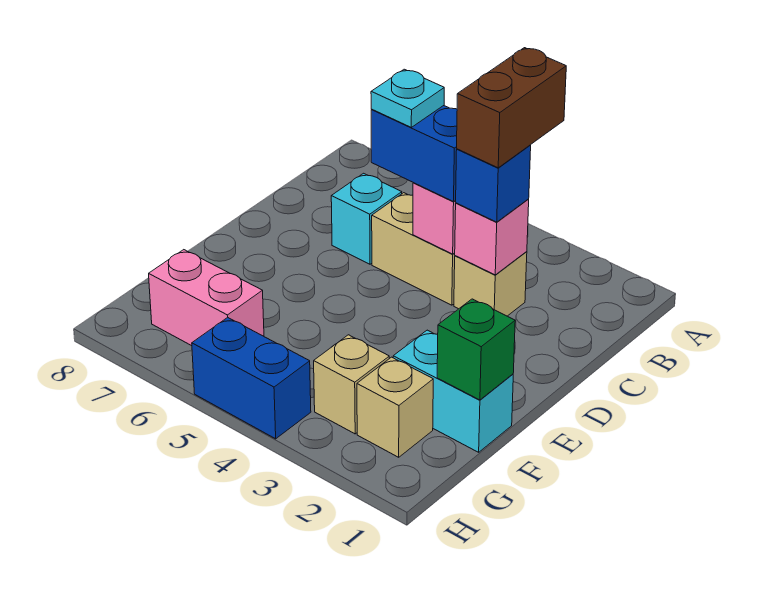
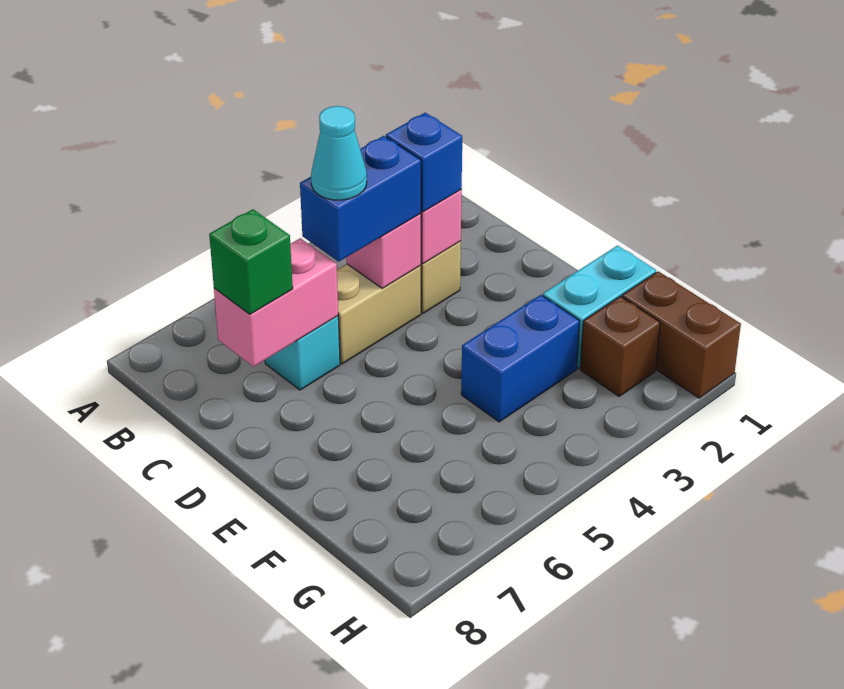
brown 1x2 brick [457,48,566,168] -> brown 1x2 brick moved to [622,271,741,398]
cyan 1x1 plate [371,69,444,127] -> cyan 1x1 cone [311,106,367,200]
green 1x1 brick [437,299,515,400] -> green 1x1 brick moved to [209,209,293,314]
tan 1x1 brick [357,357,433,457] -> brown 1x1 brick [580,296,660,396]
tan 1x1 brick [314,335,389,434] -> none
pink 1x2 brick [149,250,264,346] -> pink 1x2 brick moved to [214,238,338,367]
blue 1x2 brick [192,317,311,439] -> blue 1x2 brick moved to [461,295,579,422]

